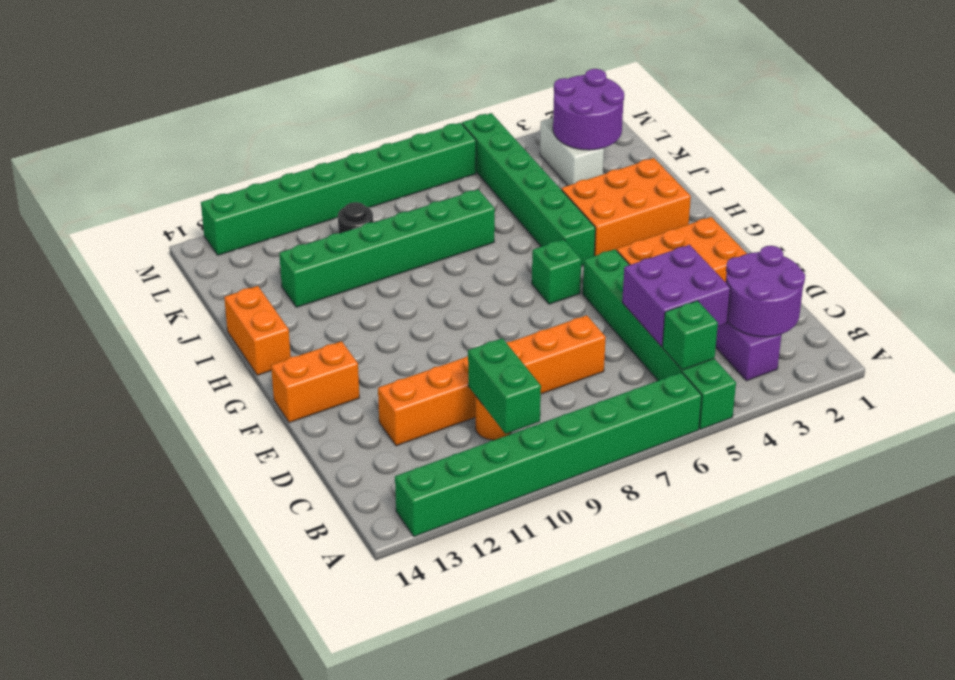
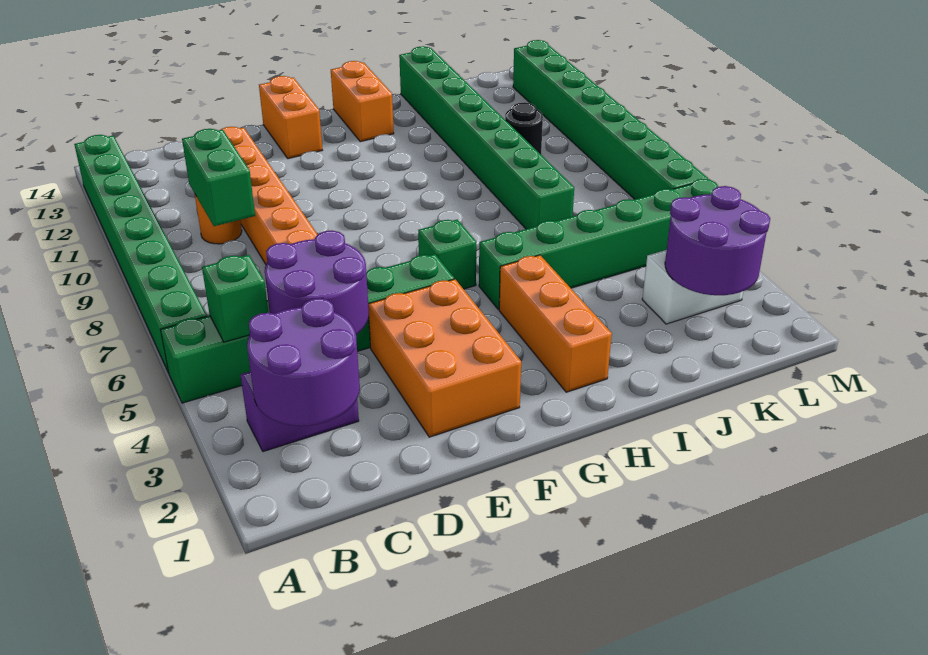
green 1x2 brick [468,338,541,434] -> green 1x2 brick turned to [182,129,255,226]
purple 2x2 brick [622,245,730,347] -> purple 2x2 round brick [265,231,369,335]
orange 2x3 brick [561,158,691,256] -> orange 1x3 brick [499,255,612,392]
orange 1x2 brick [224,286,291,375] -> orange 1x2 brick turned to [331,61,394,142]
green 1x6 brick [279,190,495,307] -> green 1x8 brick [399,46,574,229]

